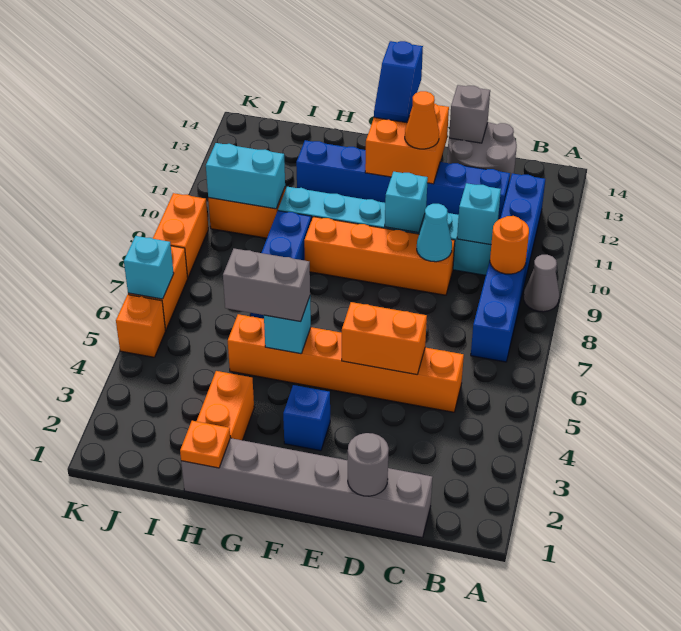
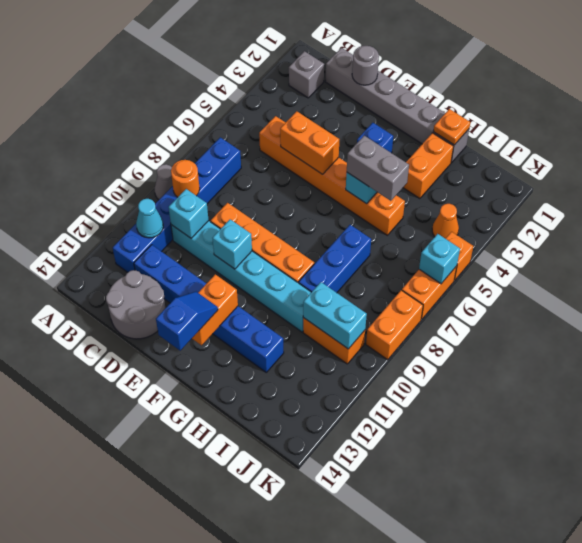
cyan 1x1 cone [417,204,452,262] -> cyan 1x1 cone moved to [136,199,163,238]
grey 1x1 brick [449,85,490,143] -> grey 1x1 brick moved to [289,51,324,98]
orange 2x2 brick [365,103,449,184] -> orange 1x2 brick [192,274,238,345]
orange 1x1 cone [405,91,439,149] -> orange 1x1 cone moved to [432,204,459,239]

